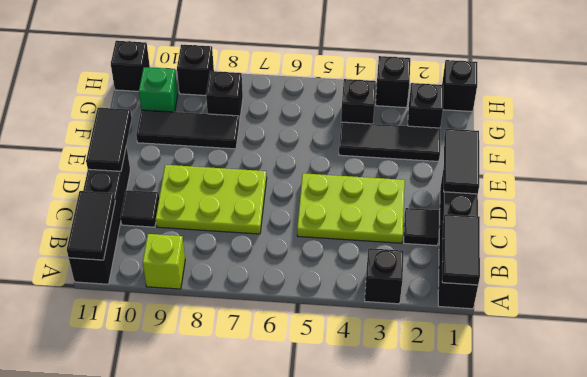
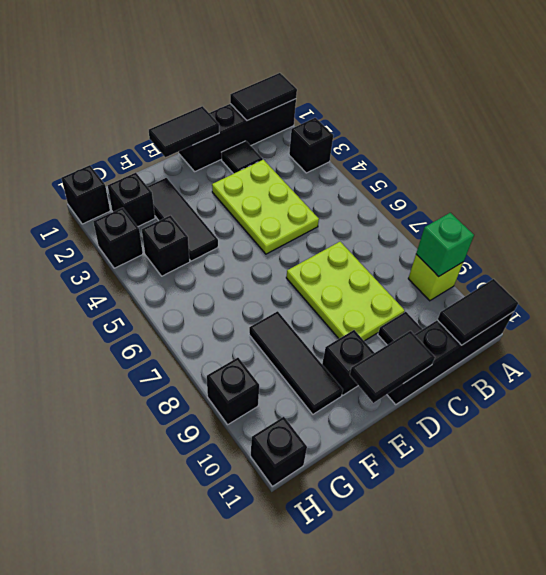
black 1x1 brick [206,71,243,123] -> black 1x1 brick moved to [322,330,374,395]
green 1x1 brick [139,67,178,112] -> green 1x1 brick moved to [416,213,474,277]

